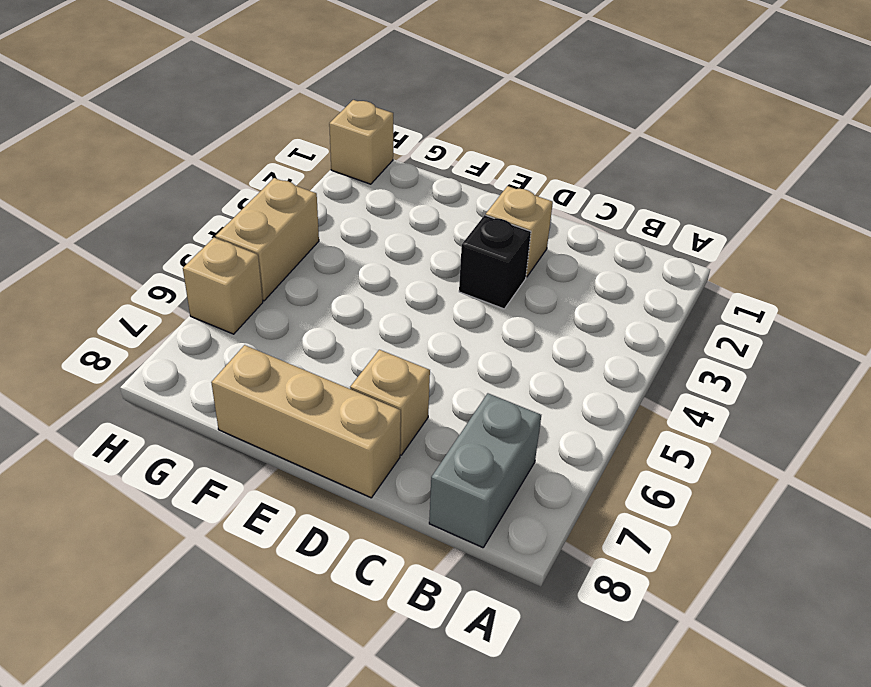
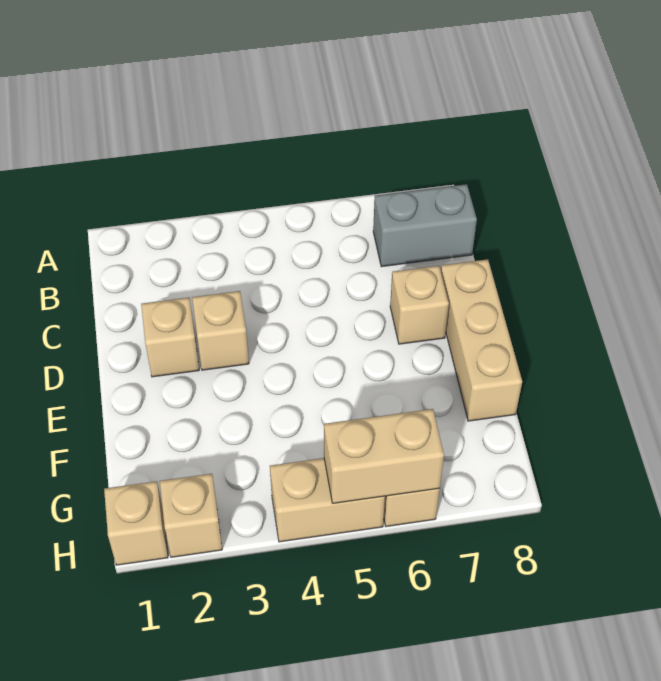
black 1x1 brick [459,215,531,309] -> tan 1x1 brick [192,291,249,370]
none -> tan 1x1 brick [160,474,222,557]
none -> tan 1x2 brick [324,409,444,503]

